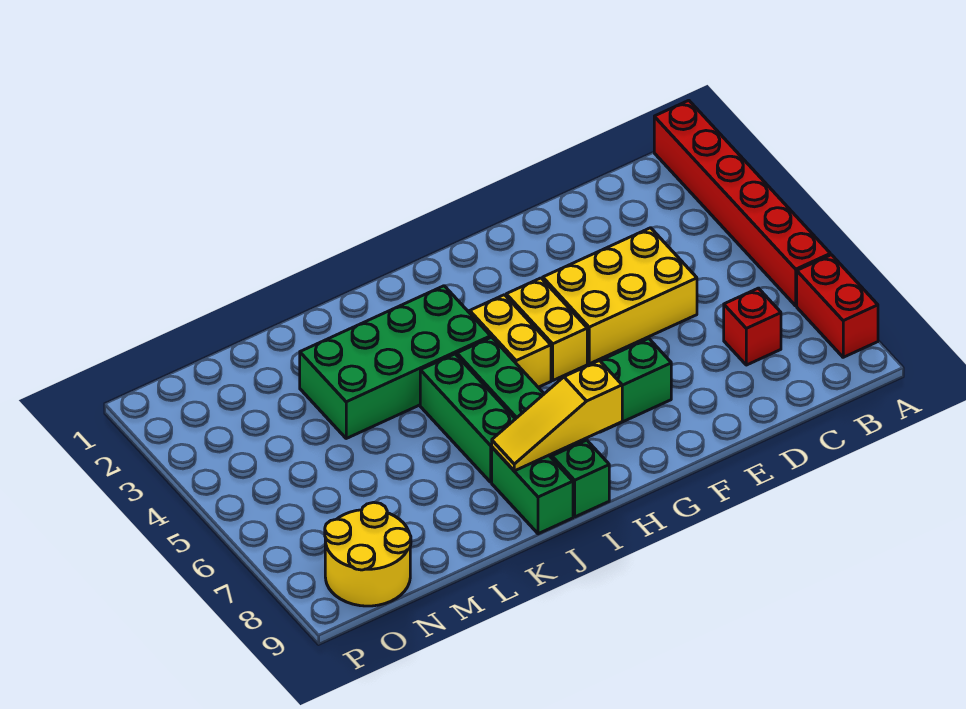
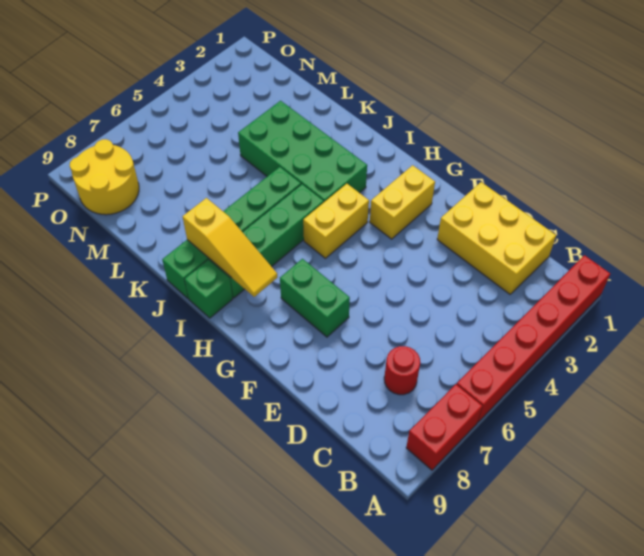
red 1x1 brick [724,288,781,365] -> red 1x1 round brick [384,346,420,395]
yellow 2x3 brick [543,228,697,364] -> yellow 2x3 brick moved to [437,182,556,294]
yellow 1x2 brick [506,278,587,380] -> yellow 1x2 brick moved to [370,165,435,239]
yellow 1x3 slope [492,361,622,471] -> yellow 1x3 slope turned to [183,198,277,297]

